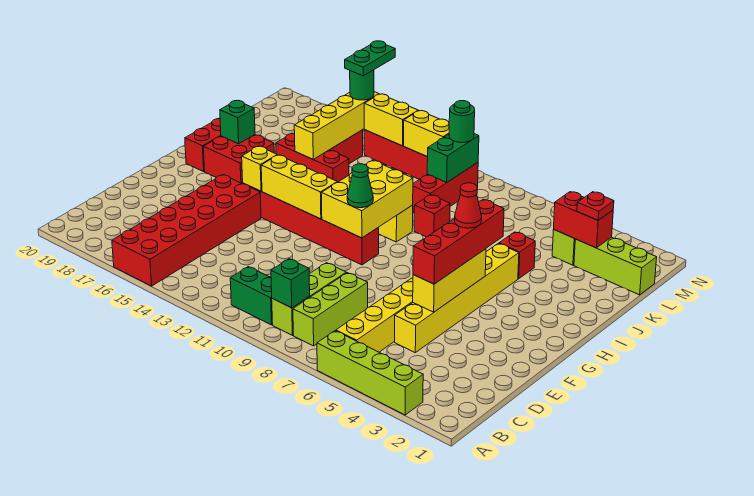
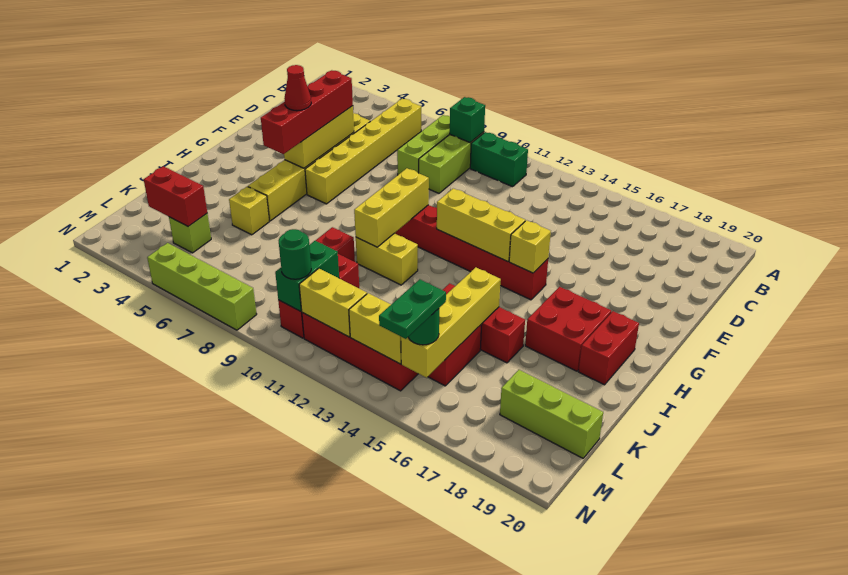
lime 1x4 brick [317,331,423,415] -> lime 1x4 brick moved to [147,243,257,330]
red 2x6 brick [112,175,261,286] -> none
yellow 2x3 brick [321,160,413,238] -> yellow 1x3 brick [354,168,429,247]
green 1x1 cone [347,164,373,208] -> none
green 1x1 brick [220,100,255,144] -> none
red 1x1 brick [499,232,535,279] -> yellow 1x1 brick [229,187,270,235]
lime 1x3 brick [574,237,657,295] -> lime 1x3 brick moved to [500,370,603,458]
red 1x1 plate [577,192,614,220] -> none

